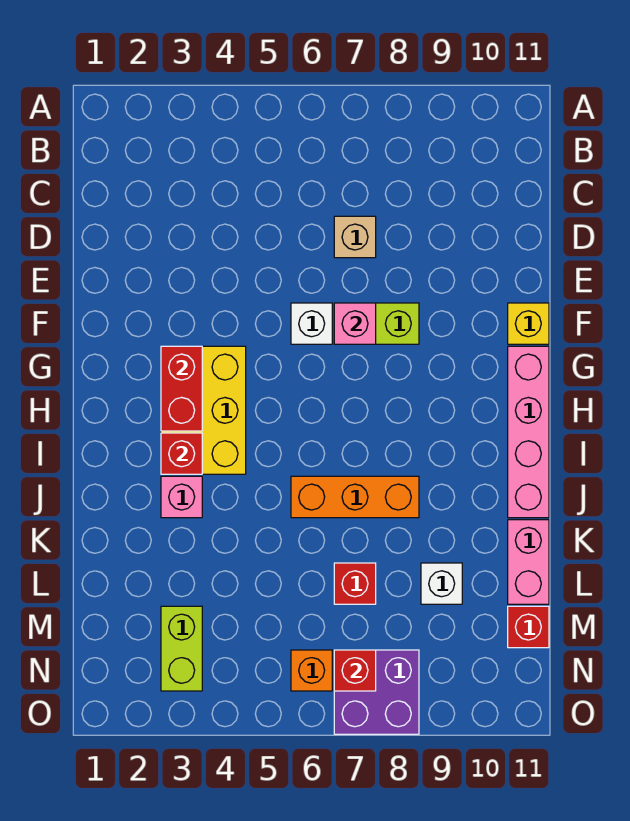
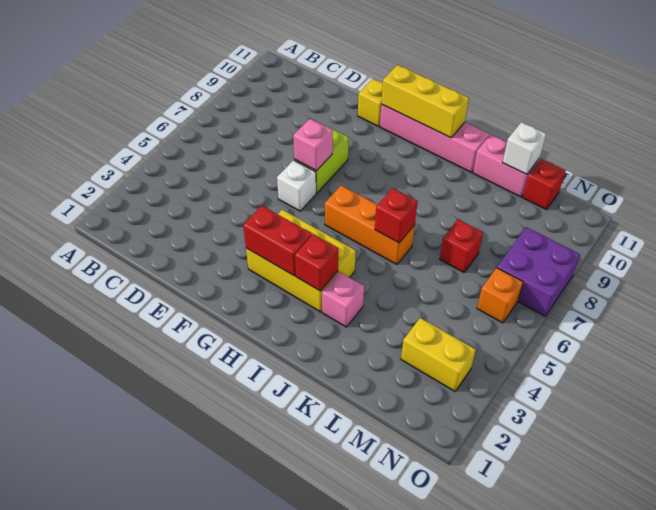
tan 1x1 brick [334,216,376,258] -> none
none -> yellow 1x3 brick [381,65,469,138]
orange 1x3 brick [291,476,419,518] -> orange 1x3 brick turned to [325,185,415,264]
white 1x1 brick [421,563,462,604] -> white 1x1 brick moved to [503,122,546,174]
lime 1x2 brick [161,606,202,691] -> yellow 1x2 brick [401,318,476,391]
red 1x1 brick [334,650,376,691] -> red 1x1 brick moved to [375,188,418,243]

